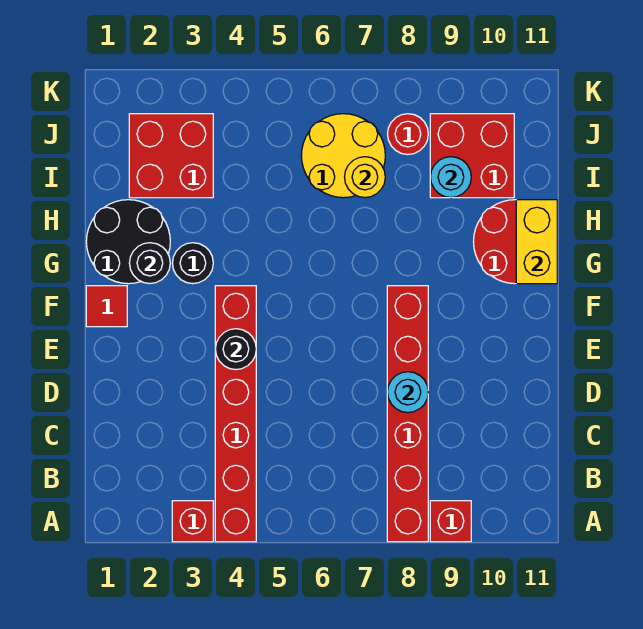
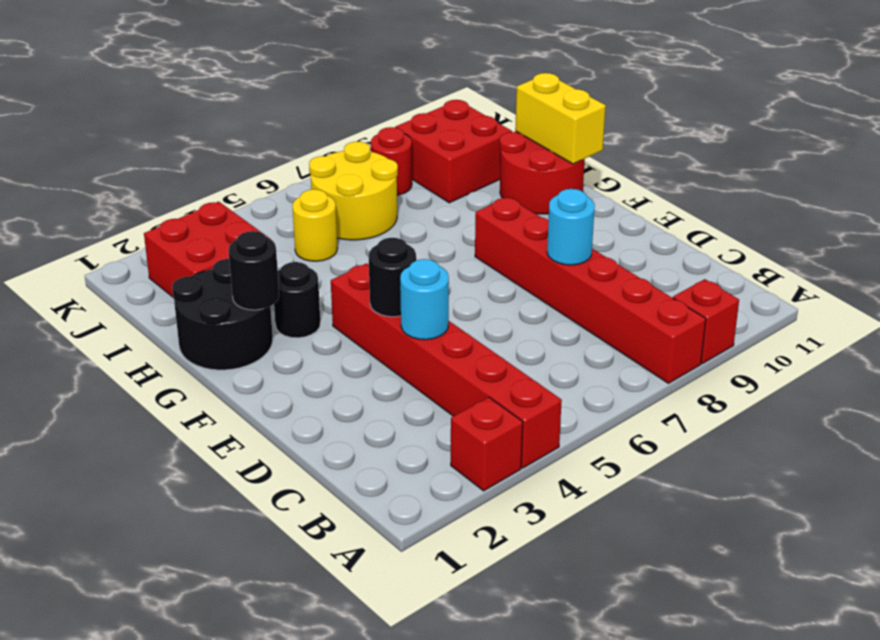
red 1x1 tile [86,286,127,327] -> none
yellow 1x1 round brick [345,157,385,198] -> yellow 1x1 round brick moved to [293,189,338,261]
cyan 1x1 round brick [430,157,471,198] -> cyan 1x1 round brick moved to [400,259,449,340]

